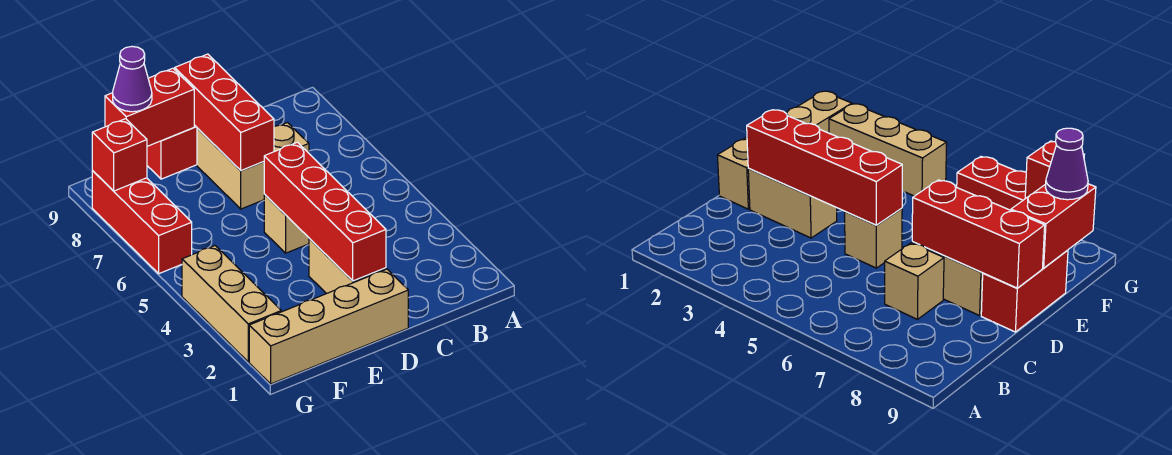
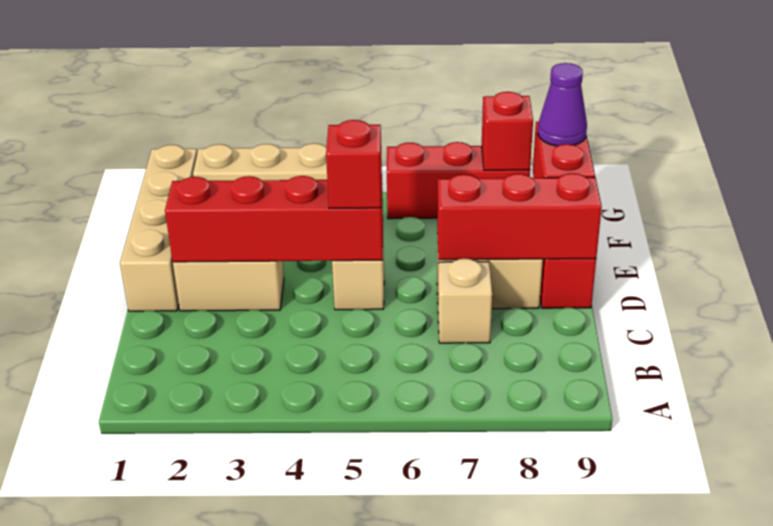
none -> red 1x1 brick [326,120,382,208]

